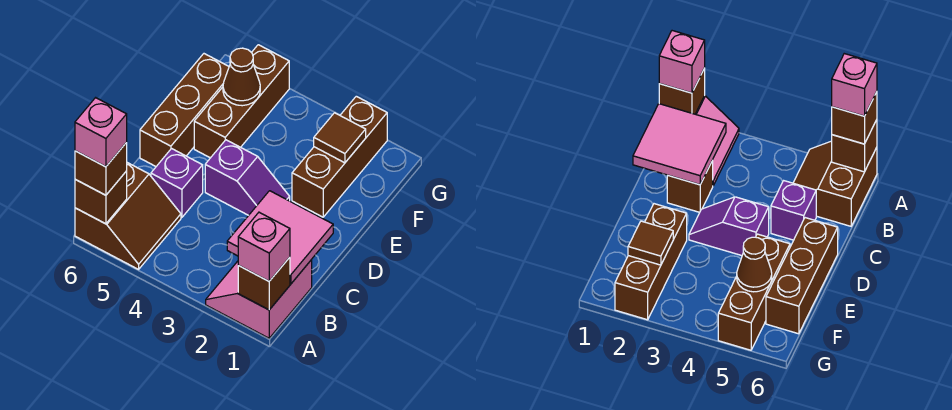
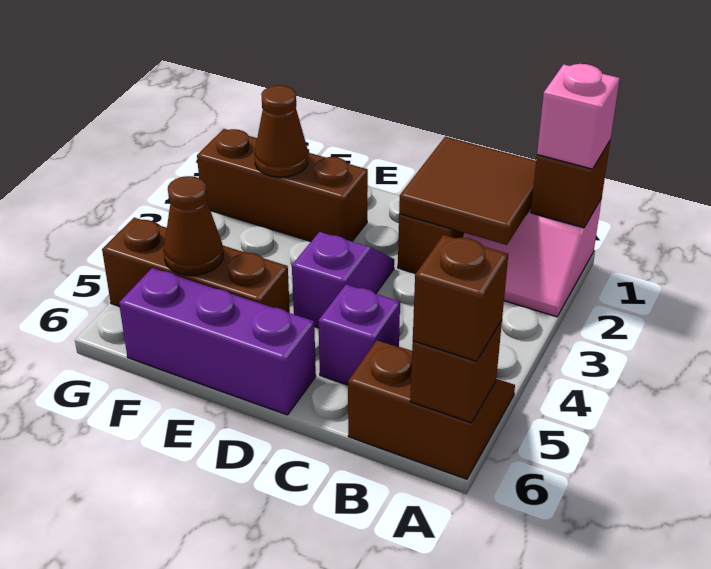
pink 1x1 brick [75,98,127,167] -> none
pink 2x2 tile [227,191,333,284] -> brown 2x2 tile [399,137,536,245]
brown 1x3 brick [140,54,229,166] -> purple 1x3 brick [119,268,316,415]
brown 1x1 tile [314,113,366,163] -> brown 1x1 cone [255,85,308,177]

